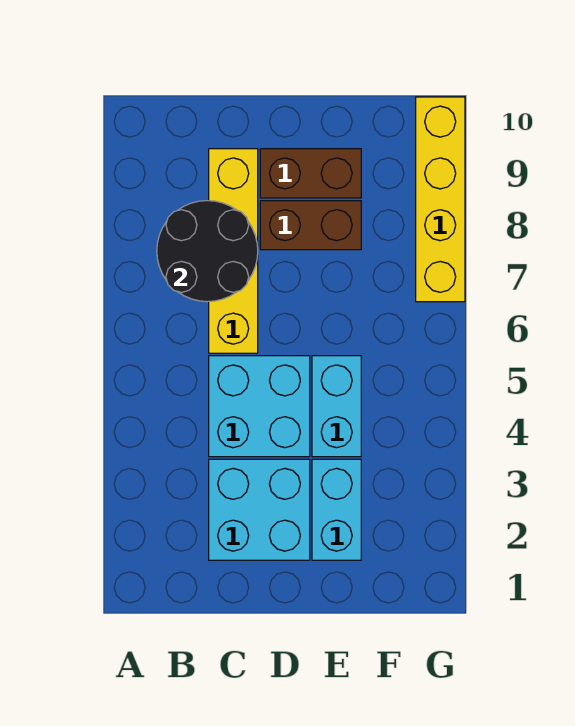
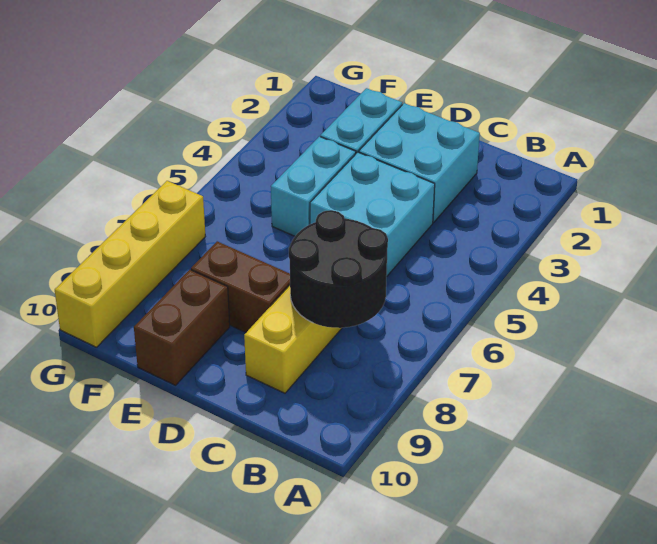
brown 1x2 brick [260,149,361,198] -> brown 1x2 brick turned to [134,270,230,385]

